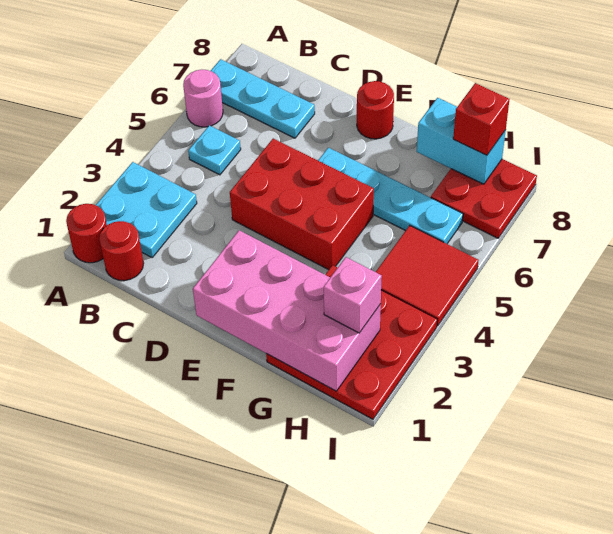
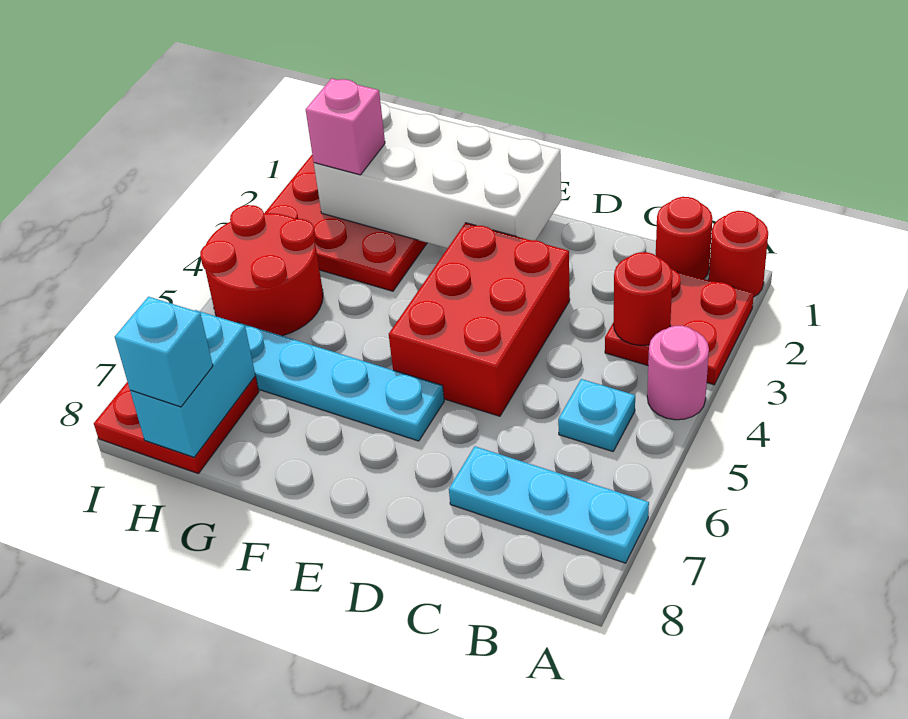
cyan 2x2 plate [96,162,197,257] -> red 2x2 plate [605,269,754,385]
pink 1x1 round brick [183,70,223,127] -> pink 1x1 round brick moved to [647,326,709,420]
red 2x3 brick [230,139,374,270] -> red 2x3 brick turned to [389,223,570,416]
pink 2x4 brick [193,230,381,391] -> white 2x4 brick [314,103,561,248]
red 1x1 round brick [357,81,394,139] -> red 1x1 round brick moved to [614,252,673,345]
cyan 1x2 brick [417,98,506,184] -> cyan 1x2 brick turned to [130,310,255,457]
red 2x2 tile [376,226,479,326] -> red 2x2 round brick [200,205,323,336]
red 1x1 brick [453,83,510,155] -> cyan 1x1 brick [115,297,213,407]

